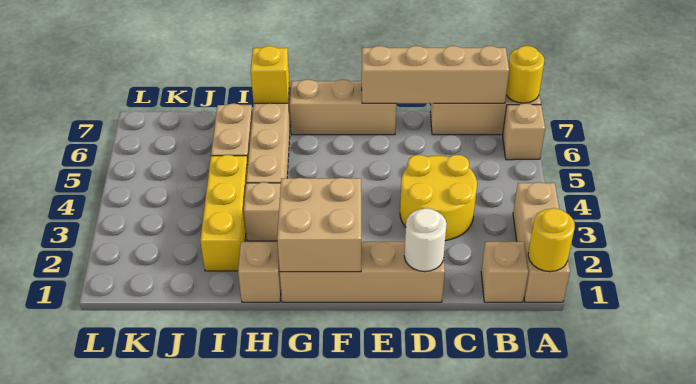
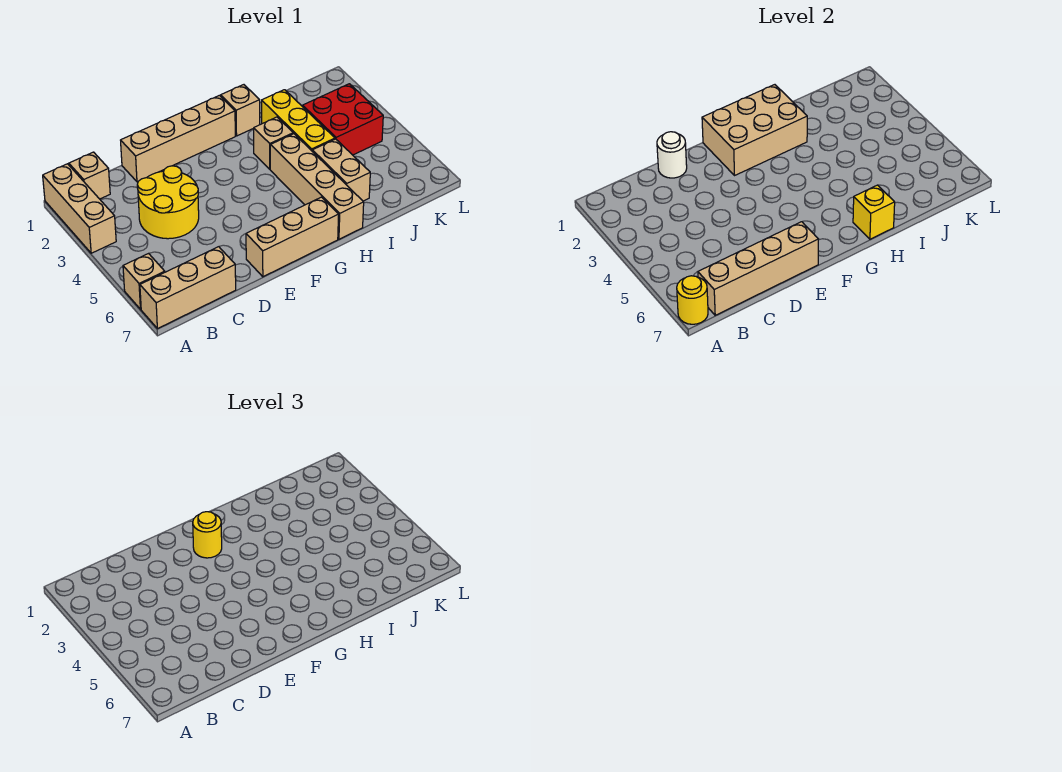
yellow 1x1 round brick [528,208,575,272] -> yellow 1x1 round brick moved to [193,512,222,558]
tan 2x2 brick [277,178,361,272] -> tan 2x3 brick [702,85,807,175]
none -> red 2x2 brick [303,84,383,155]

